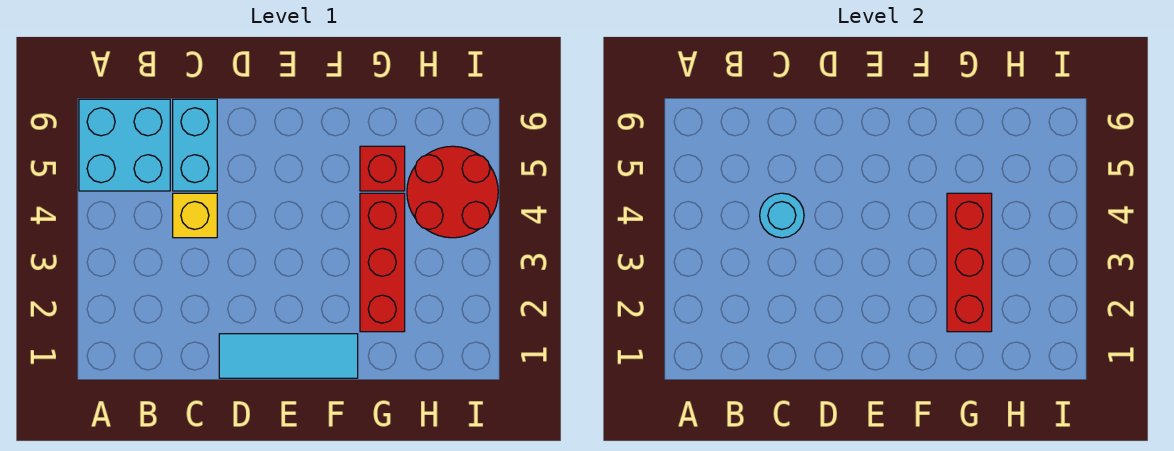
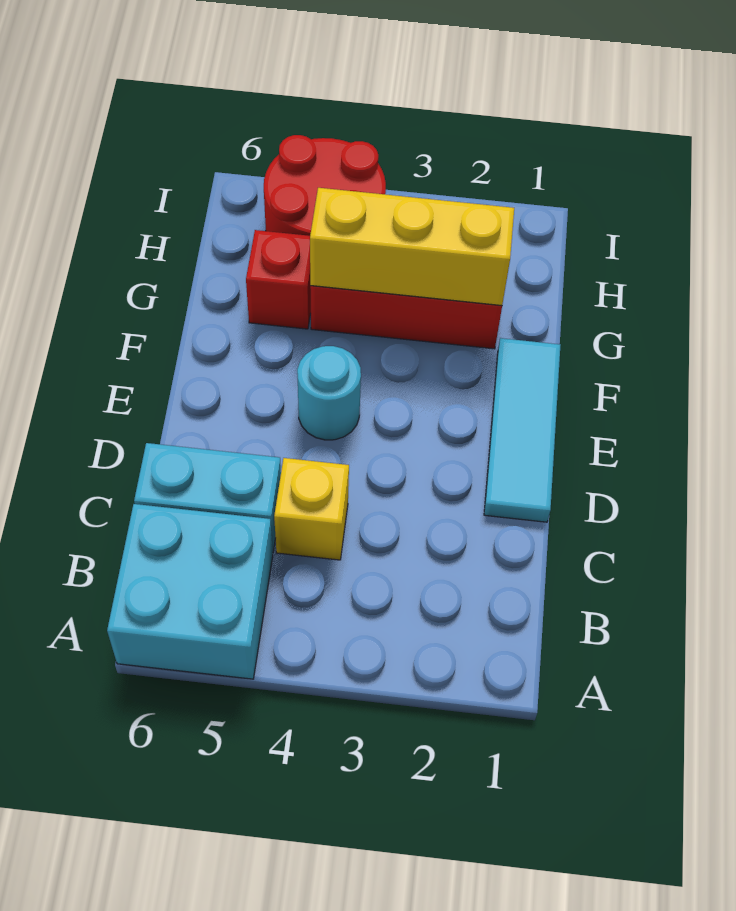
cyan 1x1 round brick [760,193,804,238] -> cyan 1x1 round brick moved to [297,346,361,440]
red 1x3 brick [947,193,992,332] -> yellow 1x3 brick [310,188,514,306]

